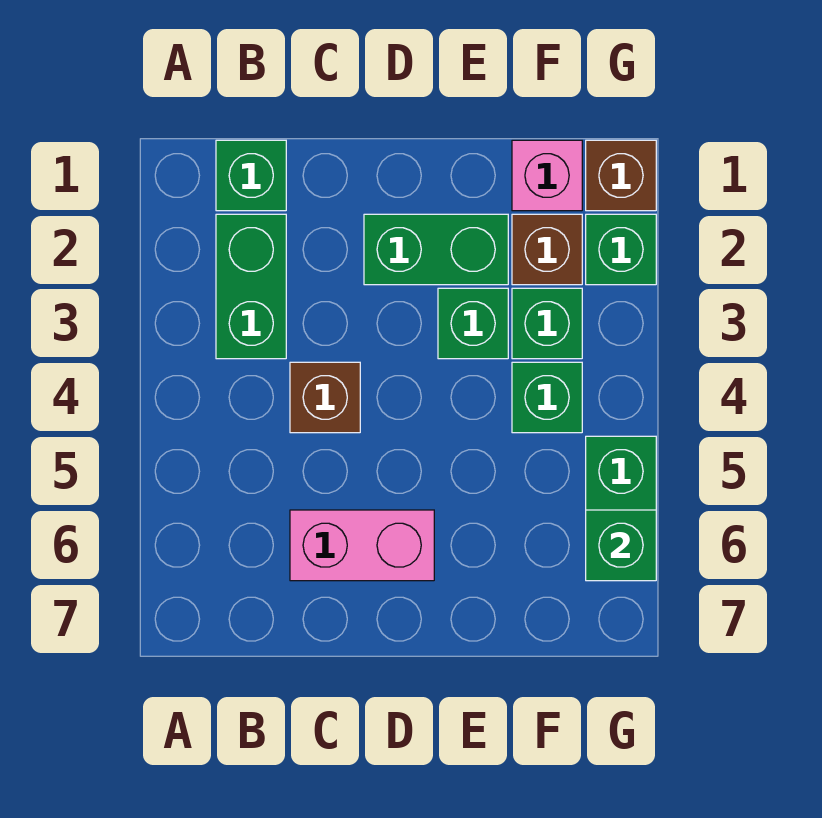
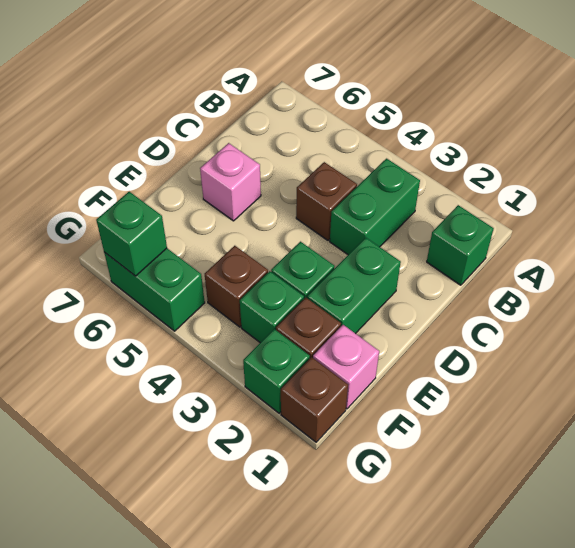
green 1x2 brick [216,214,286,359] -> green 1x2 brick turned to [330,159,420,255]
pink 1x2 brick [290,510,434,581] -> pink 1x1 brick [200,143,261,221]
green 1x1 brick [512,362,582,433] -> brown 1x1 brick [205,246,268,327]

